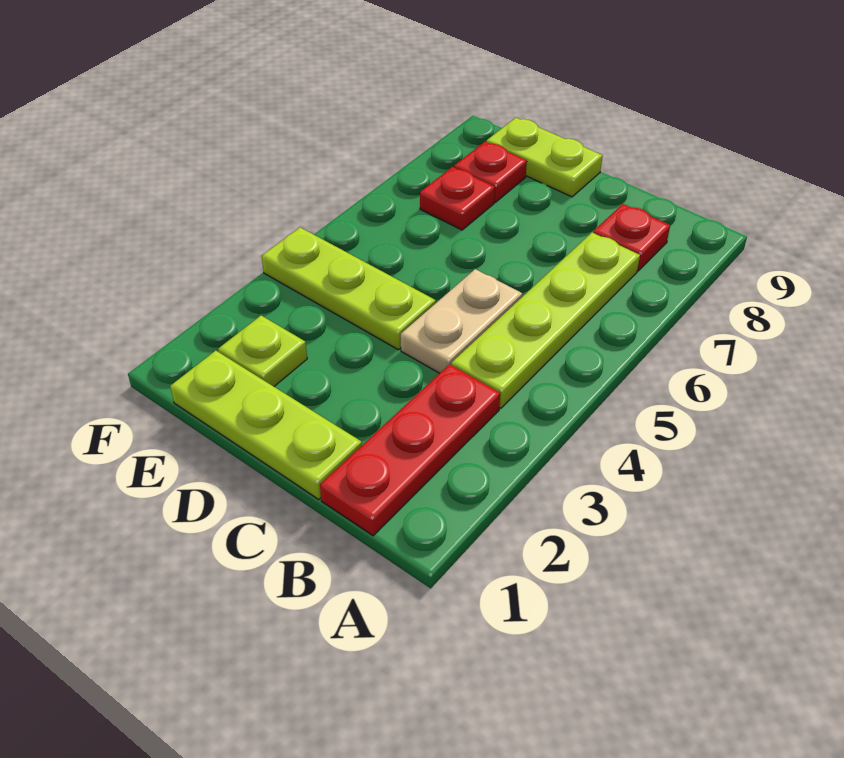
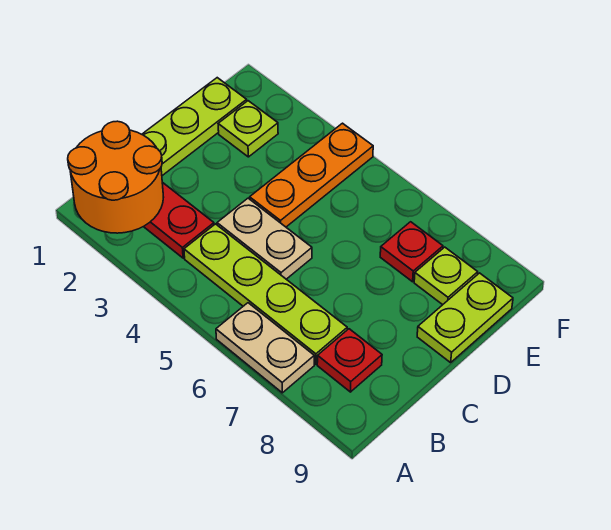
none -> orange 2x2 round brick [68,121,164,233]
none -> tan 1x2 plate [216,303,314,393]
lime 1x3 plate [262,227,436,350] -> orange 1x3 plate [250,123,373,227]
red 1x1 plate [454,142,527,202] -> lime 1x1 plate [414,247,478,305]

